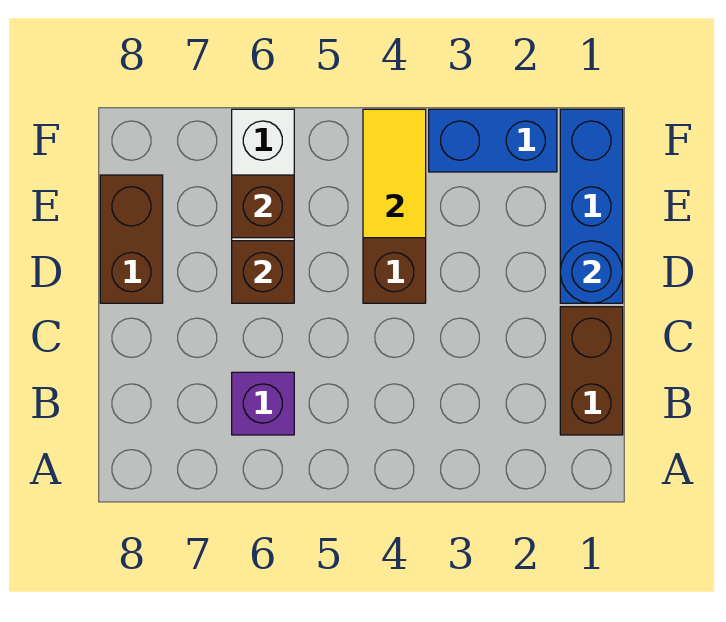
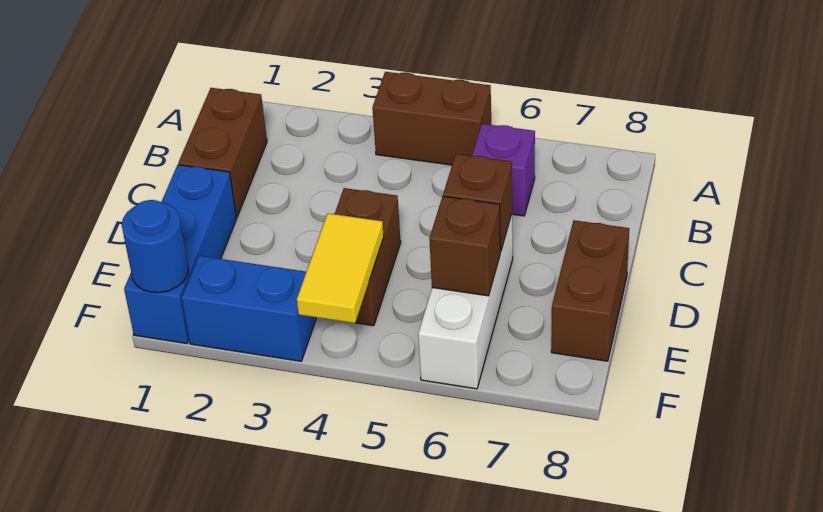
none -> brown 1x2 brick [372,72,491,165]
blue 1x1 round brick [560,241,623,303] -> blue 1x1 round brick moved to [122,200,189,293]

